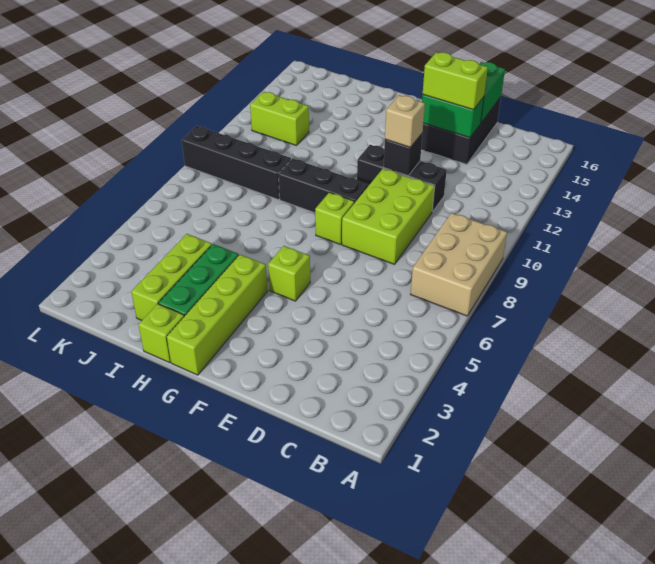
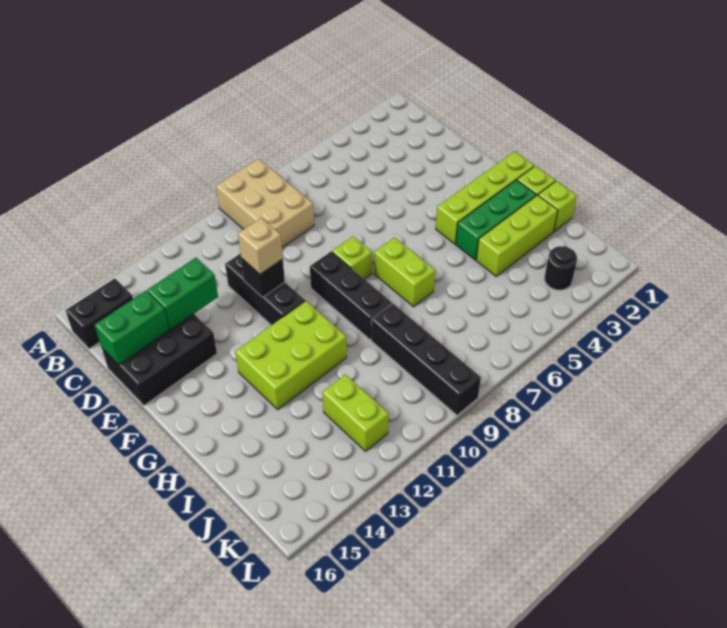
tan 2x3 brick [411,213,507,316] -> tan 2x3 brick turned to [216,159,314,248]
none -> black 1x2 brick [66,278,133,349]
lime 2x3 brick [342,169,435,264] -> lime 2x3 brick moved to [235,301,347,410]
green 1x2 brick [422,95,484,138] -> green 1x2 brick turned to [147,258,218,330]
lime 1x2 brick [423,52,488,110] -> lime 1x2 brick moved to [374,237,435,307]
lime 1x1 brick [268,246,310,301] -> lime 1x1 brick moved to [538,181,577,231]
none -> black 1x1 round brick [544,246,577,290]

